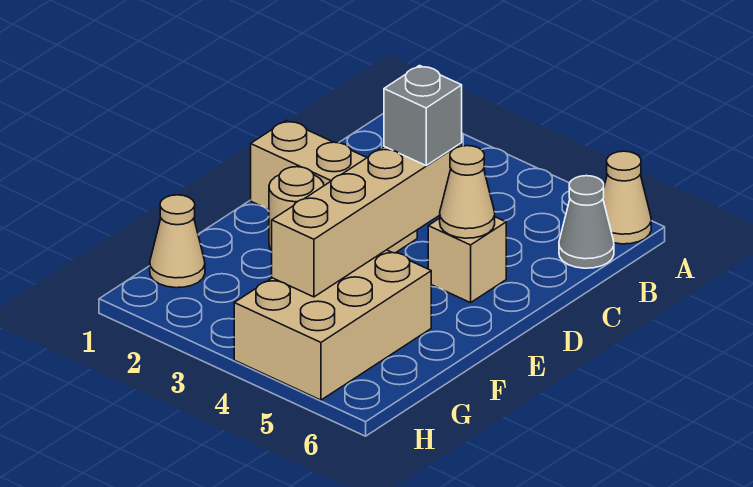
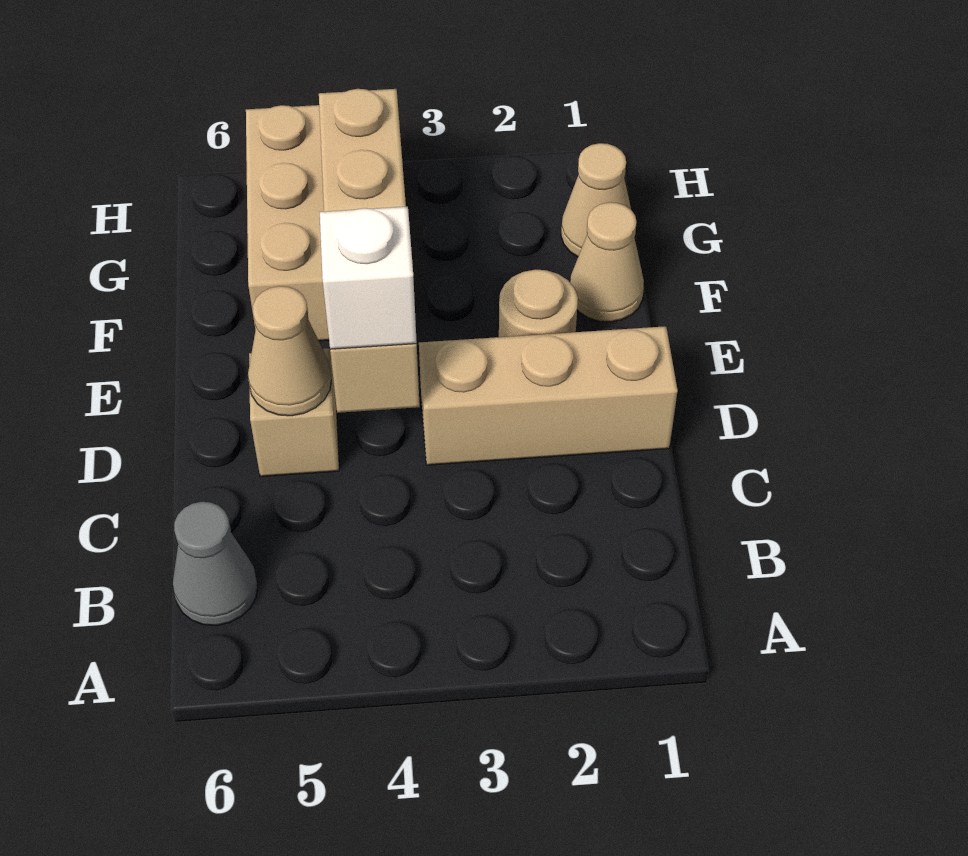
tan 1x1 cone [603,151,651,244] -> tan 1x1 cone moved to [570,202,644,322]
grey 1x1 brick [384,66,462,165] -> white 1x1 brick [320,207,417,349]

